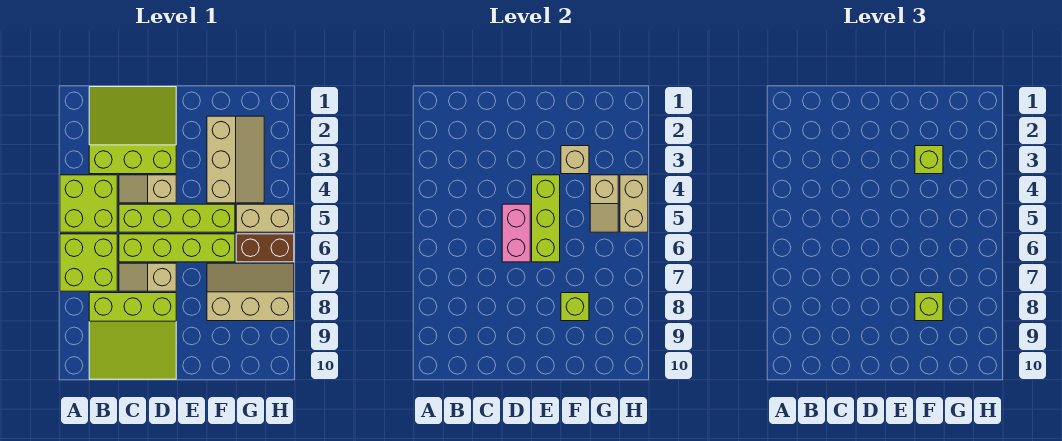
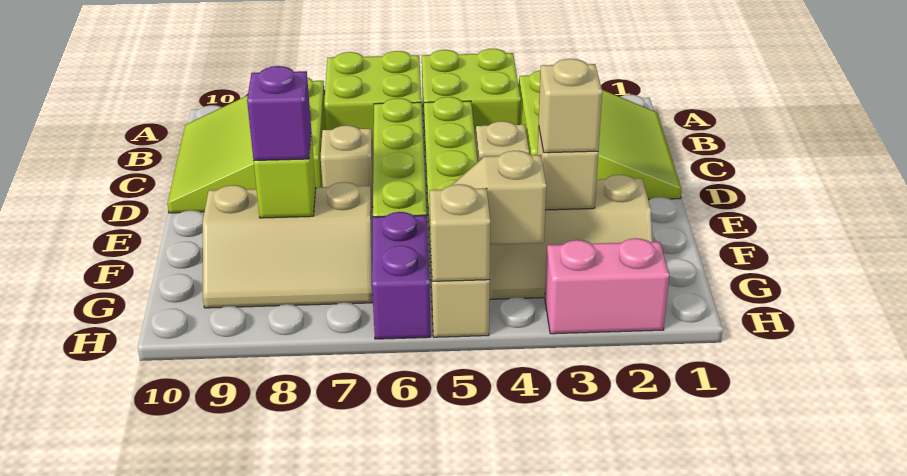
pink 1x2 brick [502,204,530,262] -> pink 1x2 brick moved to [545,238,669,334]
lime 1x3 brick [532,175,560,262] -> none
lime 1x1 brick [915,146,943,174] -> tan 1x1 brick [539,59,602,153]
tan 2x3 slope [207,263,294,321] -> tan 2x3 slope turned to [203,182,373,308]
lime 1x1 brick [915,293,943,321] -> purple 1x1 brick [247,66,311,161]
brown 1x2 brick [236,234,294,262] -> purple 1x2 brick [372,212,431,339]
tan 1x2 brick [620,175,648,232] -> tan 1x1 brick [430,184,490,281]

